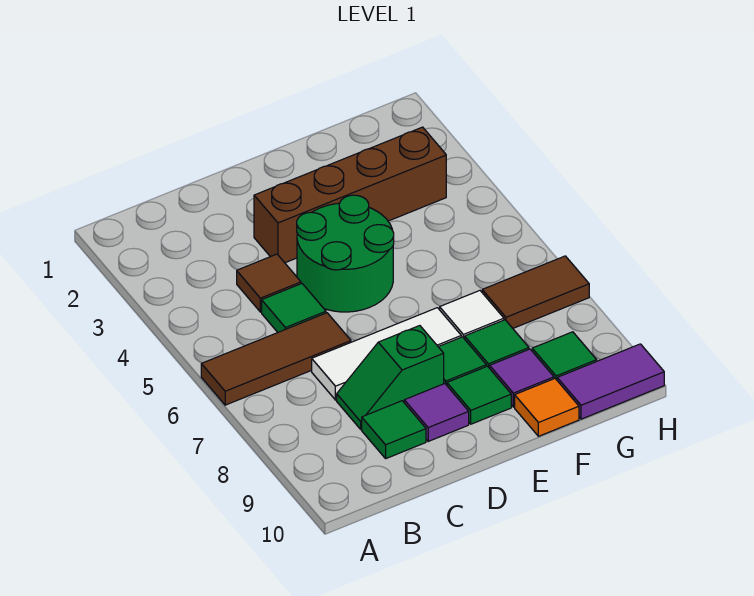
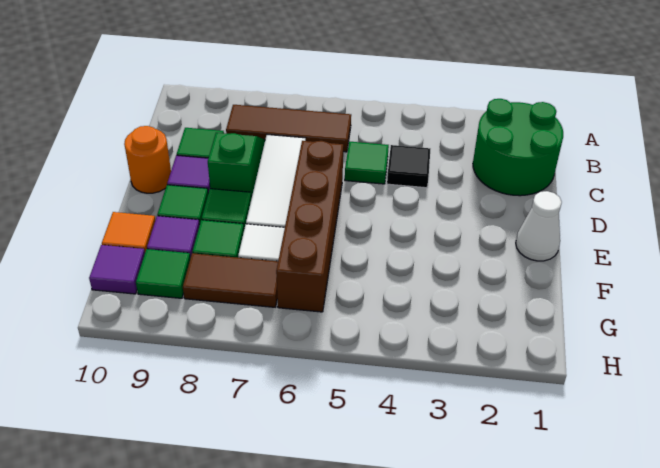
brown 1x3 tile [201,313,351,405] -> brown 1x3 tile turned to [226,105,351,152]
brown 1x1 tile [237,254,301,312] -> black 1x1 tile [387,145,430,188]
brown 1x4 brick [254,127,446,263] -> brown 1x4 brick moved to [276,141,343,312]
green 2x2 round brick [297,195,394,312] -> green 2x2 round brick moved to [473,99,563,196]
none -> orange 1x1 round brick [124,126,171,193]
none -> white 1x1 cone [516,191,562,261]
brown 1x2 tile [482,256,589,328] -> brown 1x2 tile turned to [183,253,278,307]
purple 1x2 tile [557,344,664,419] -> purple 1x1 tile [89,245,145,294]

